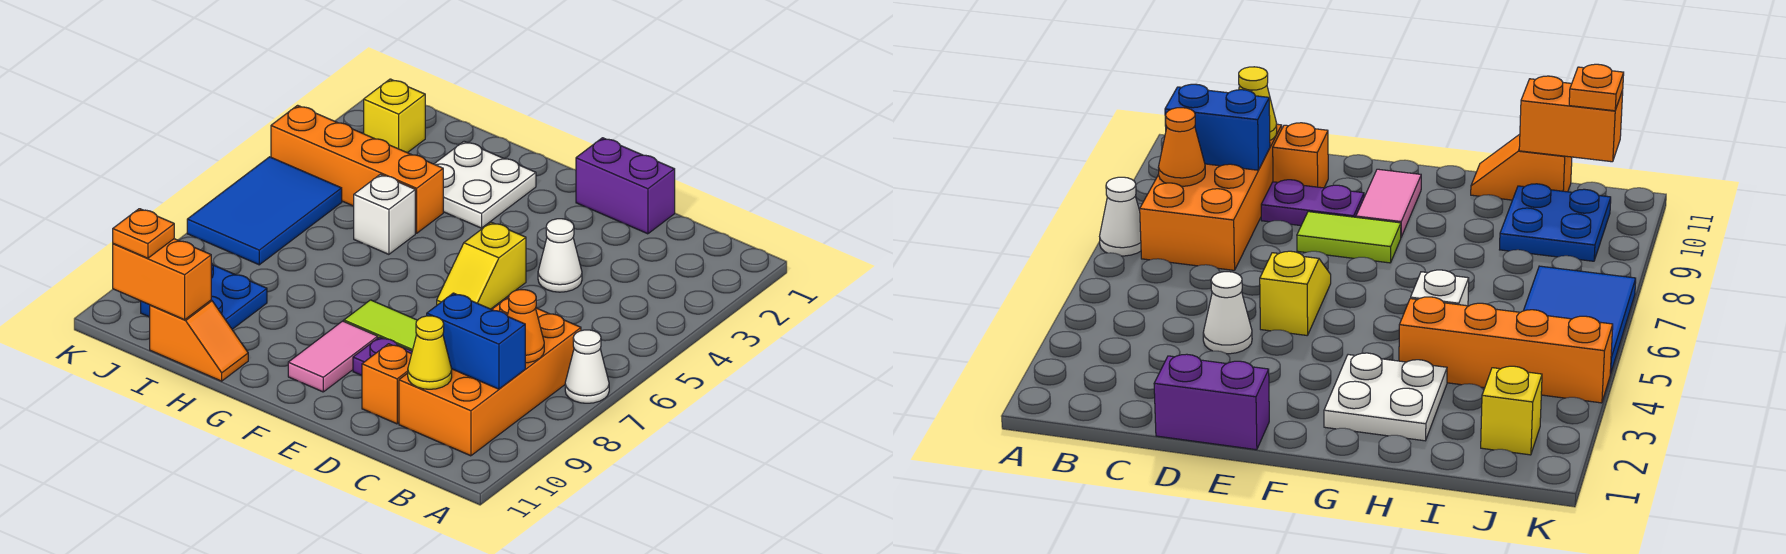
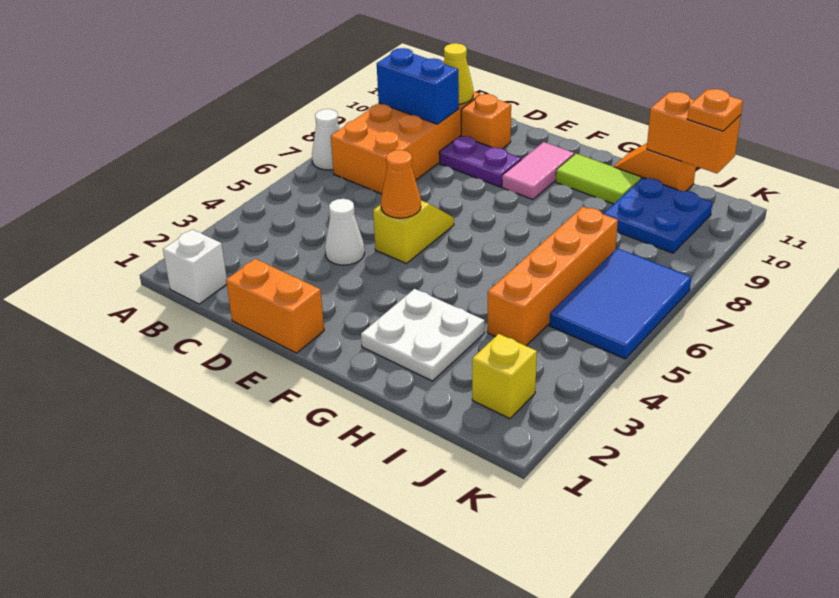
orange 1x1 cone [507,290,544,363] -> orange 1x1 cone moved to [381,150,421,218]
purple 1x2 brick [576,138,675,234] -> orange 1x2 brick [226,259,324,353]
lime 1x2 tile [344,300,417,351] -> lime 1x2 tile moved to [556,154,641,204]
orange 1x4 brick [271,105,443,233] -> orange 1x4 brick turned to [487,207,618,346]
white 1x1 brick [354,174,415,254] -> white 1x1 brick moved to [163,229,227,304]

